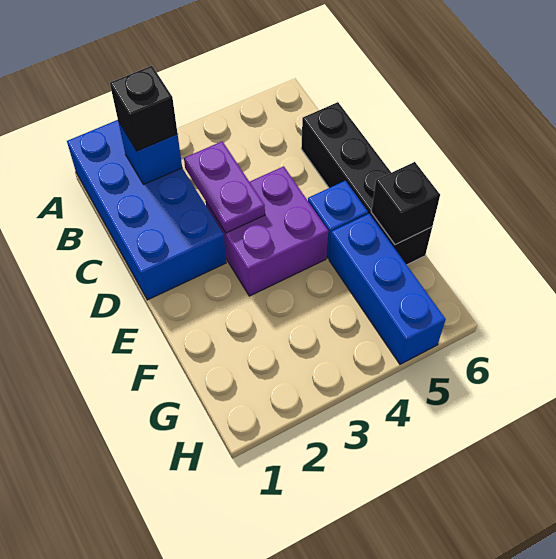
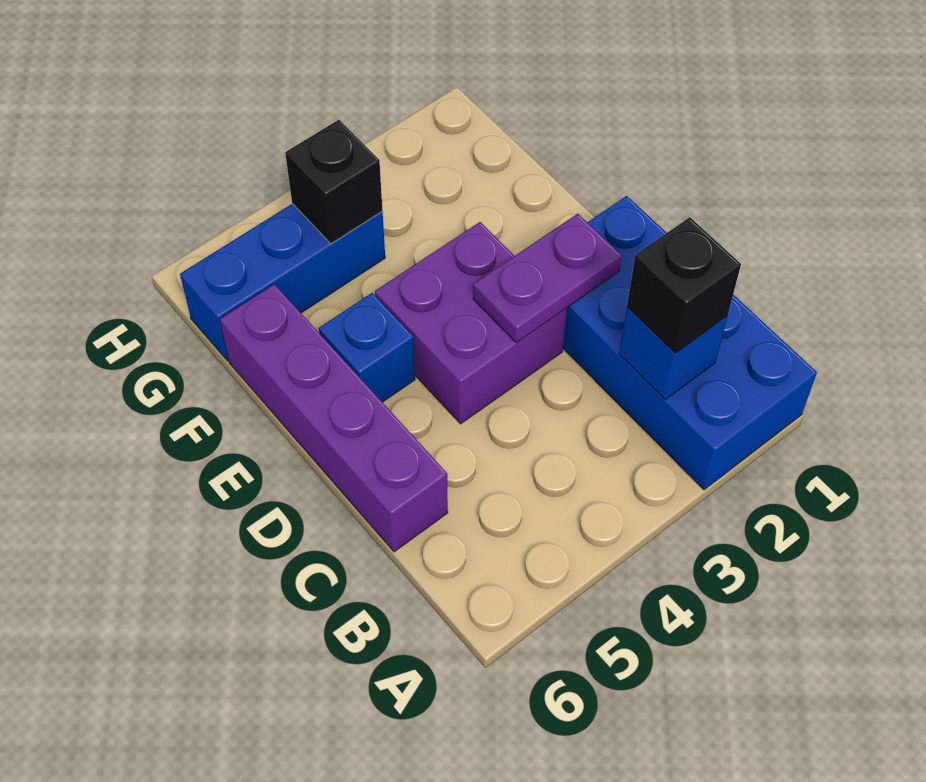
purple 1x2 plate [184,141,265,233] -> purple 1x2 plate turned to [473,214,622,343]
black 1x4 brick [301,102,432,265] -> purple 1x4 brick [220,284,448,552]
blue 1x3 brick [329,214,446,364] -> blue 1x3 brick turned to [180,204,385,361]
black 1x1 brick [371,162,440,245] -> black 1x1 brick moved to [285,120,383,244]

